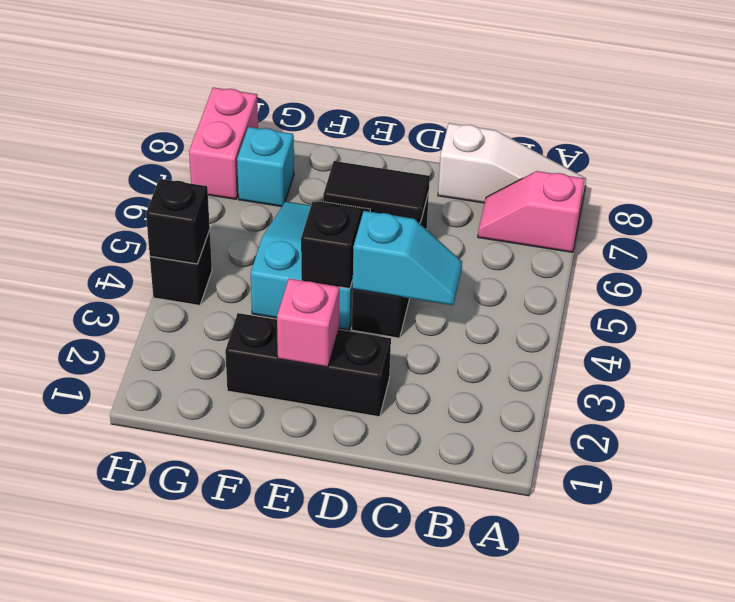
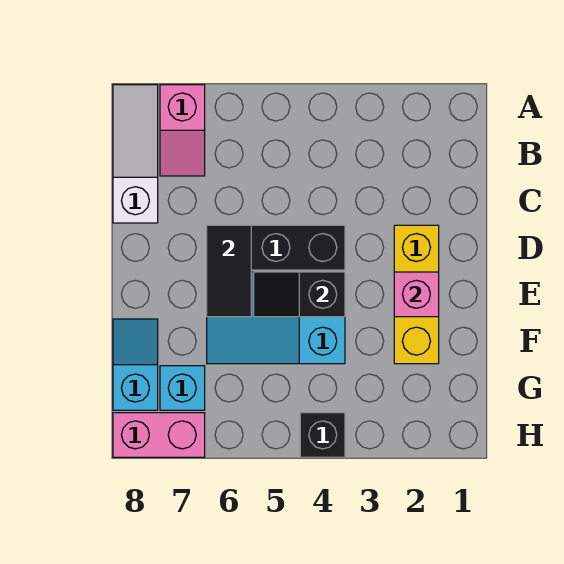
cyan 1x2 slope [352,211,462,305] -> cyan 1x2 slope moved to [113,319,158,410]
black 1x3 brick [225,313,391,417] -> yellow 1x3 brick [394,225,439,364]
black 1x1 brick [146,179,210,264] -> none

